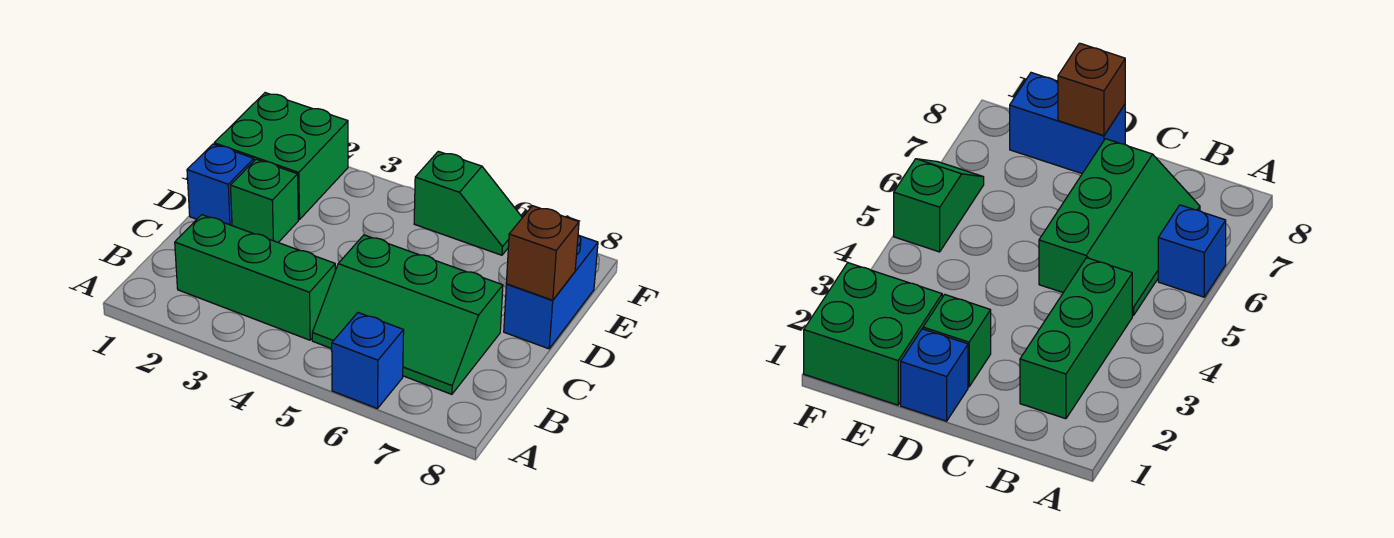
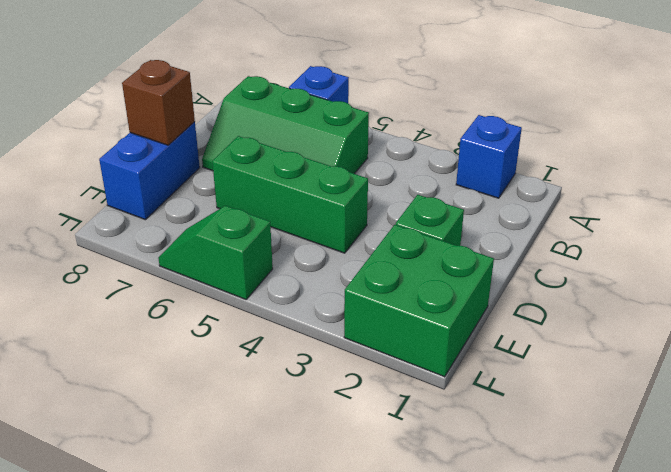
green 1x3 brick [175,215,335,340] -> green 1x3 brick moved to [212,136,368,253]
green 2x3 slope [312,235,503,394] -> green 2x3 slope turned to [202,76,369,174]
blue 1x1 brick [187,144,254,225] -> blue 1x1 brick moved to [456,115,522,198]

